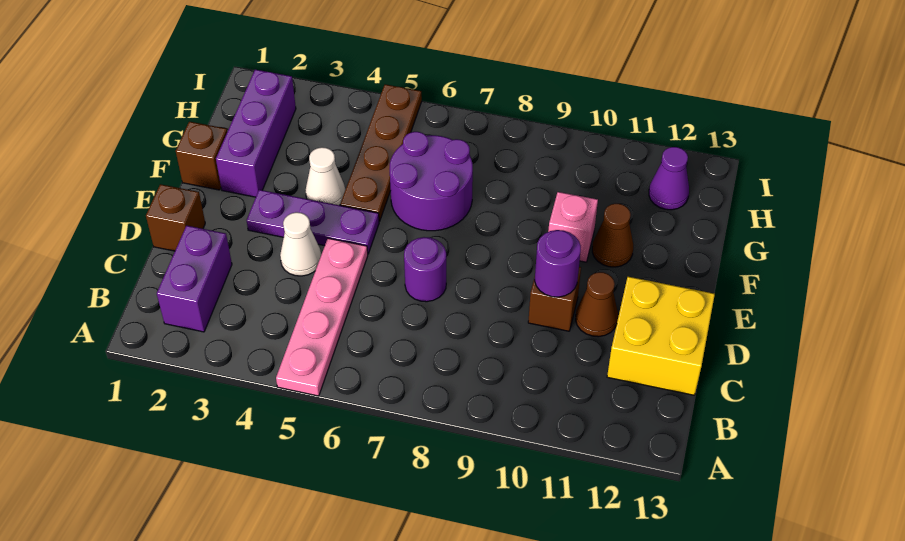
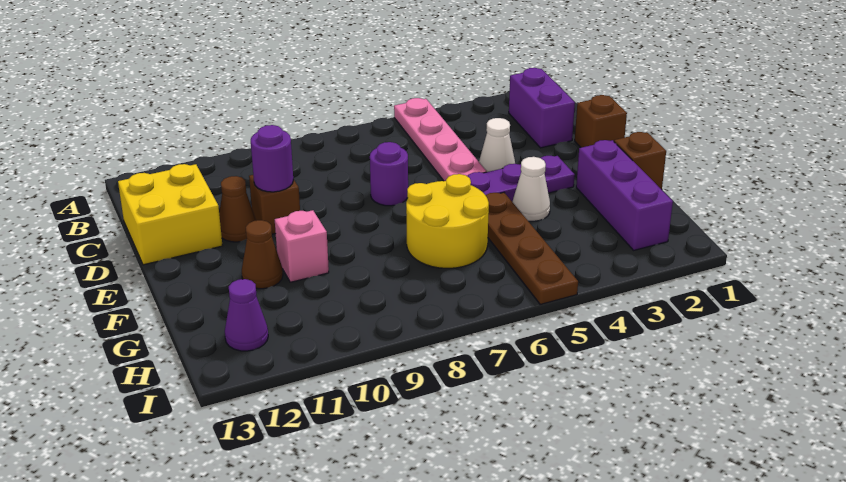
purple 2x2 round brick [390,132,473,231] -> yellow 2x2 round brick [406,174,489,268]

